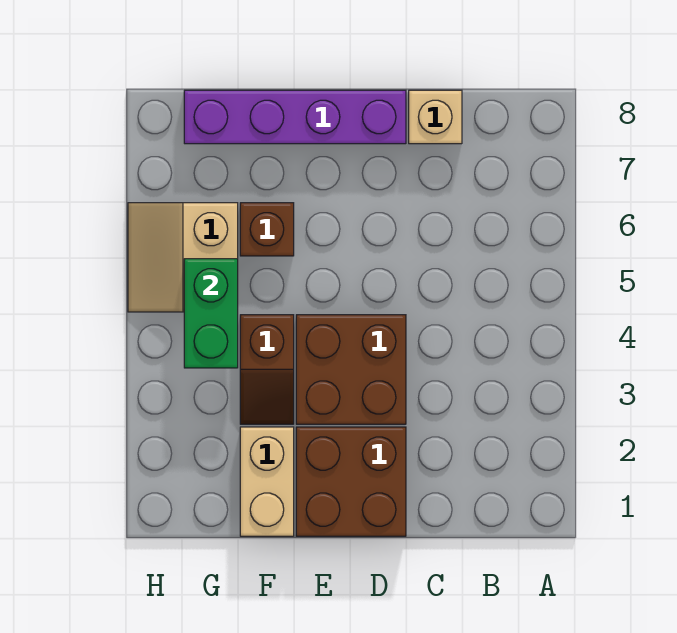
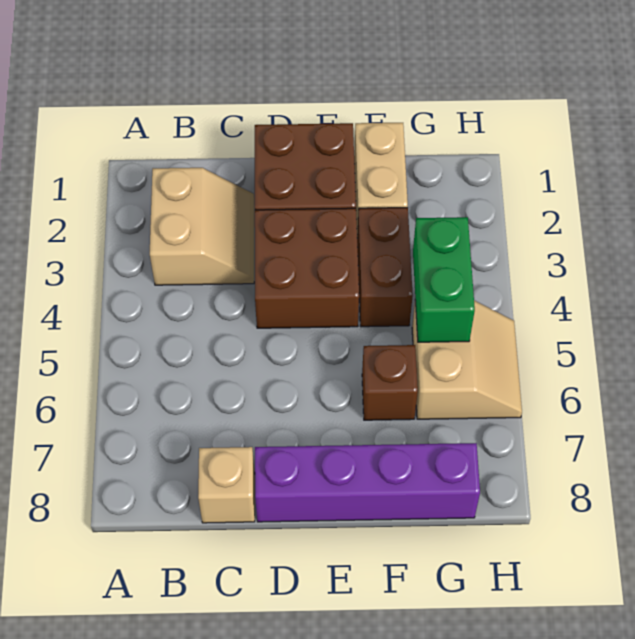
none -> tan 2x2 slope [150,168,254,285]
brown 1x2 slope [240,315,294,424] -> brown 1x2 brick [357,208,413,327]

